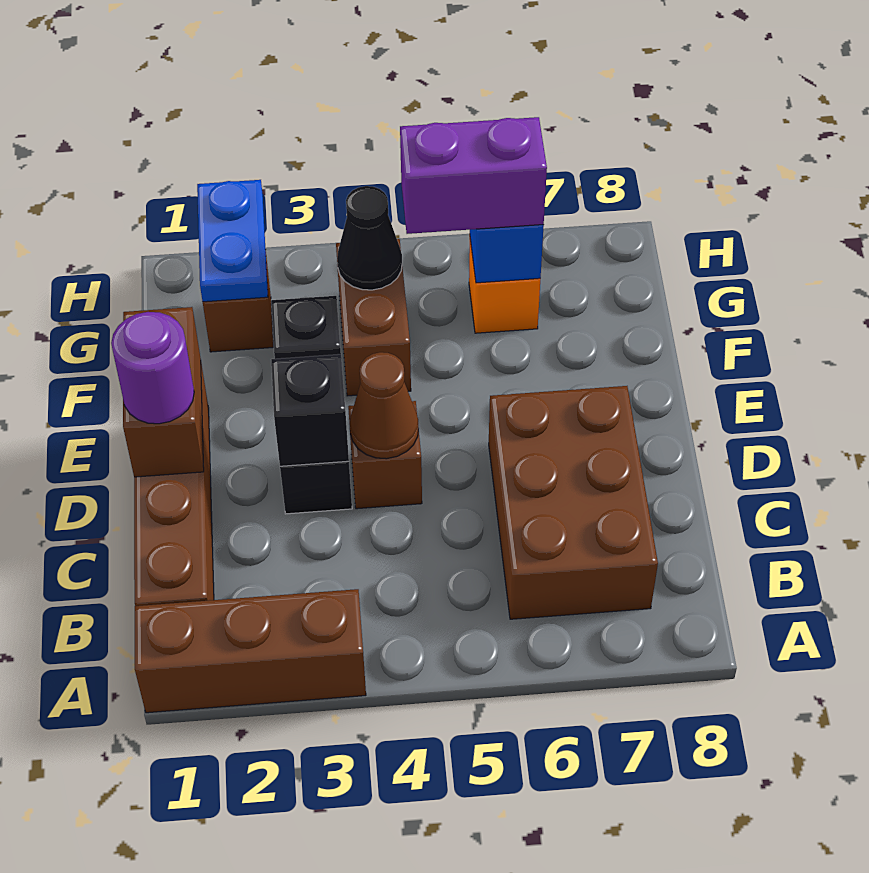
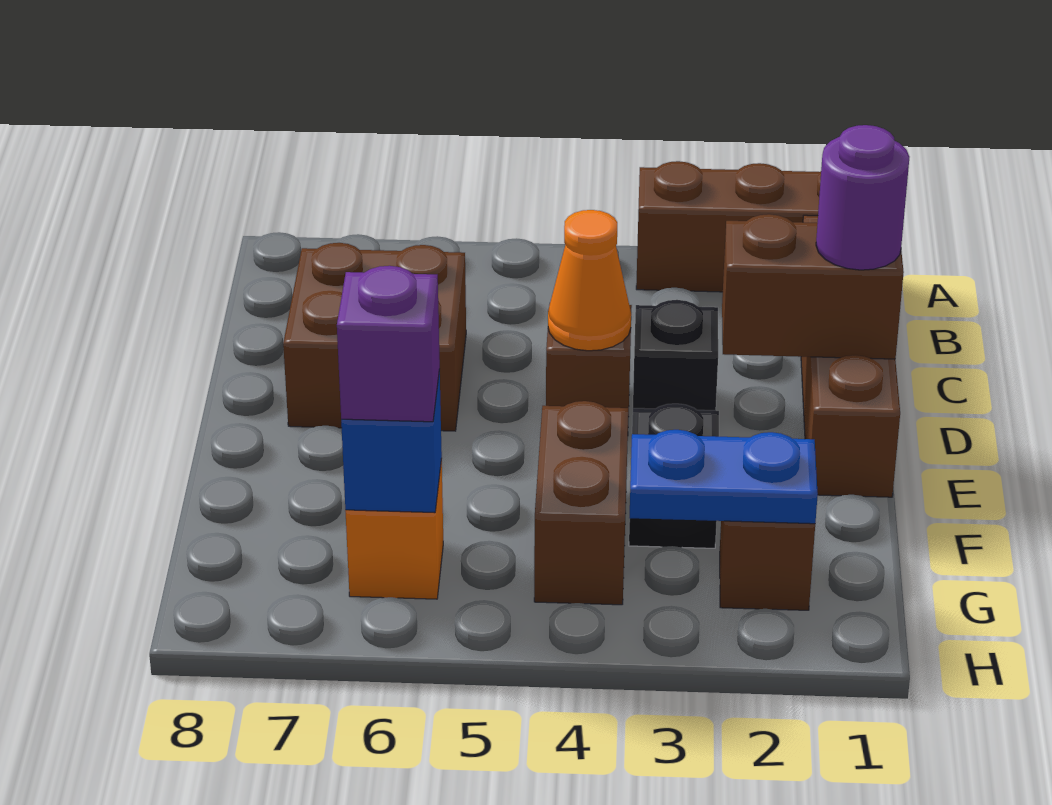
brown 2x3 brick [489,386,658,619] -> brown 2x2 brick [283,243,466,431]
brown 1x2 brick [123,307,204,477] -> brown 1x2 brick turned to [722,214,904,359]
black 1x1 brick [271,354,349,466] -> none
brown 1x1 cone [350,352,419,459] -> orange 1x1 cone [548,210,631,351]
blue 1x2 plate [197,180,268,302] -> blue 1x2 plate turned to [630,430,818,524]
black 1x1 cone [337,186,402,290] -> none
purple 1x2 brick [400,117,547,234] -> purple 1x1 brick [337,266,440,422]

